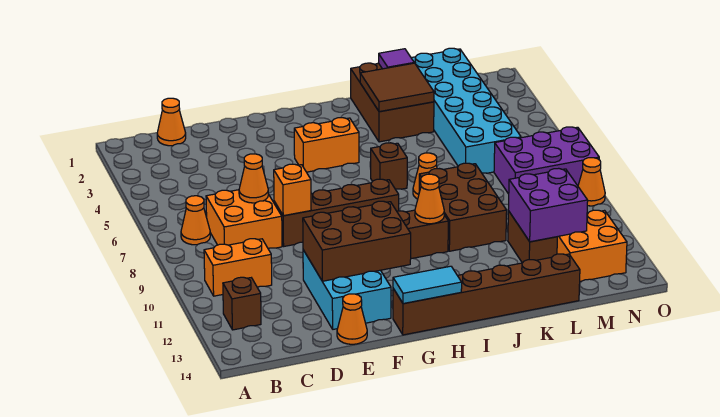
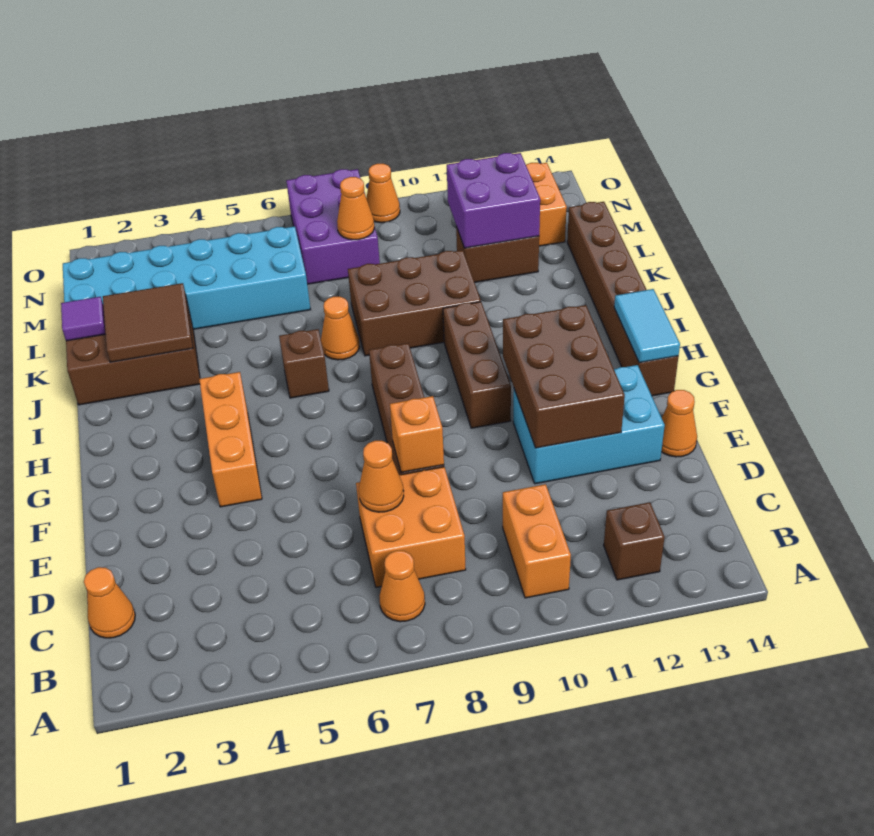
orange 1x2 brick [294,118,359,172] -> orange 1x3 brick [199,372,262,507]
orange 1x1 cone [415,174,444,224] -> orange 1x1 cone moved to [337,177,374,240]

